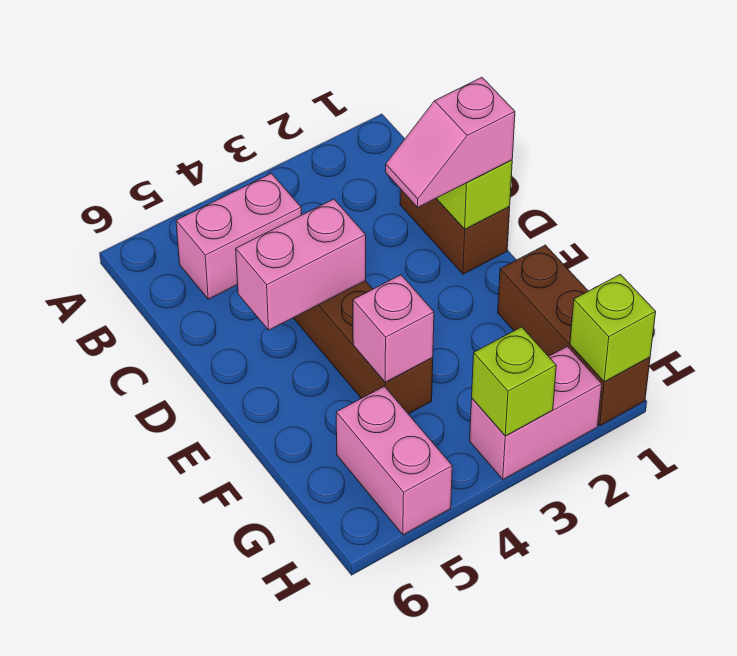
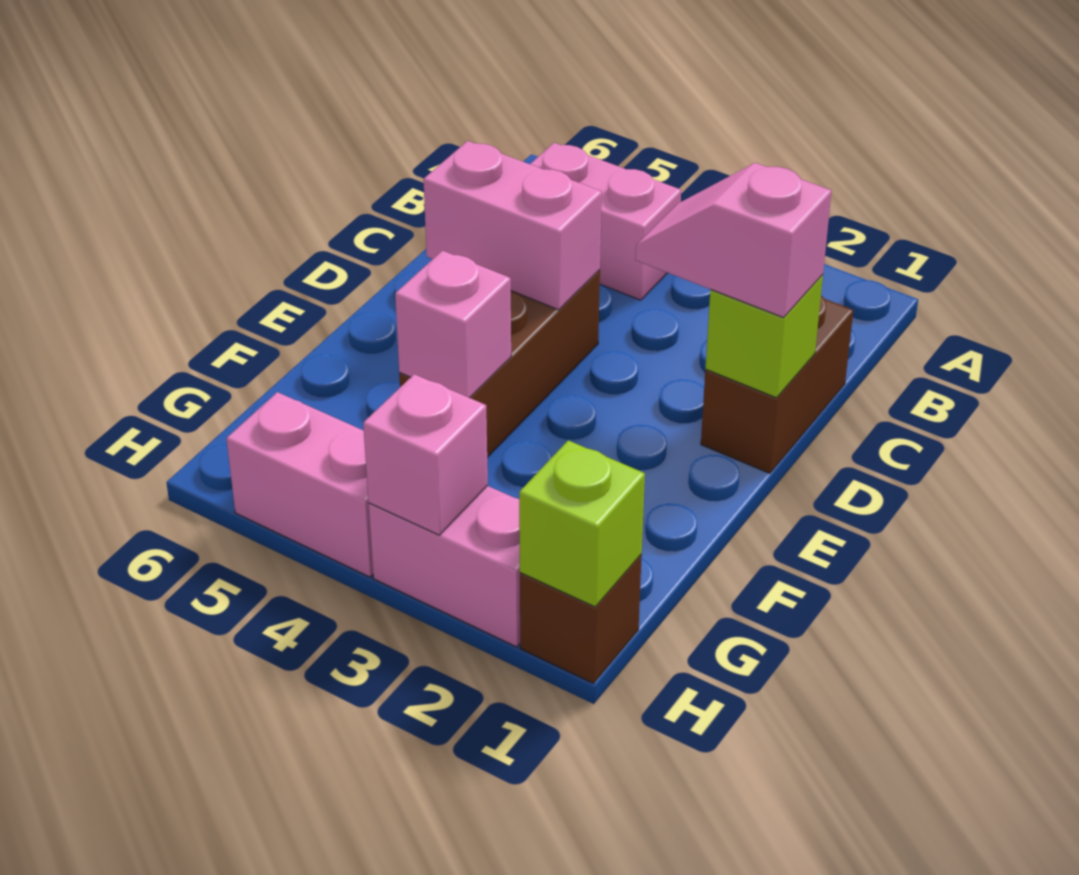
brown 1x3 brick [498,245,650,426] -> brown 1x1 brick [520,555,642,683]
pink 1x2 brick [336,386,452,535] -> pink 1x2 brick turned to [226,392,373,577]
lime 1x1 brick [472,327,556,436] -> pink 1x1 brick [363,374,488,535]

